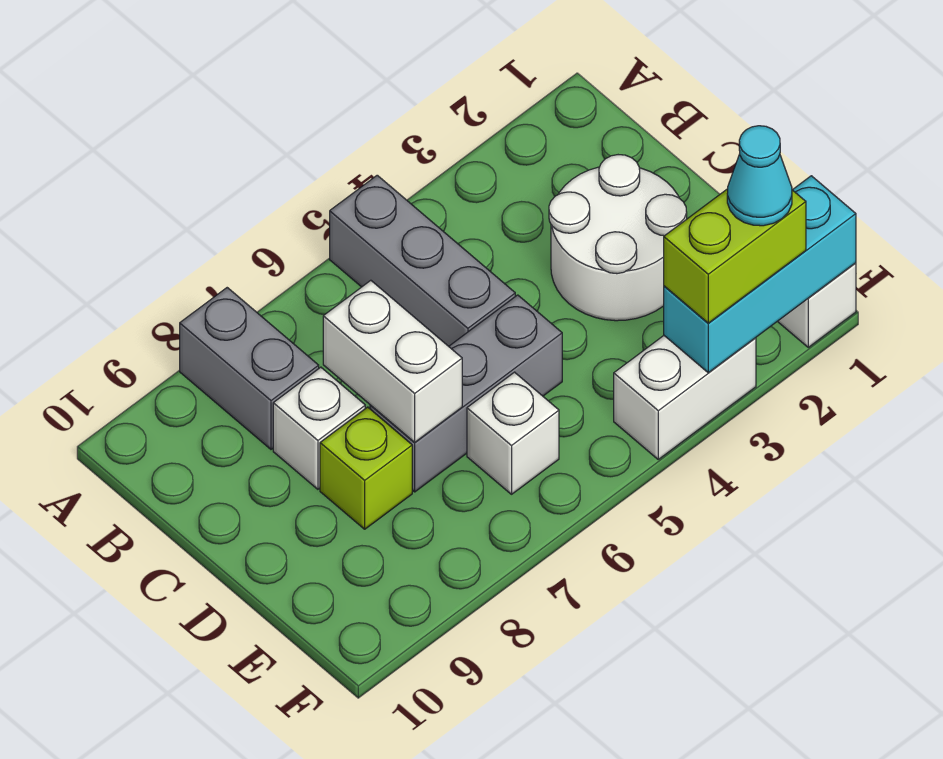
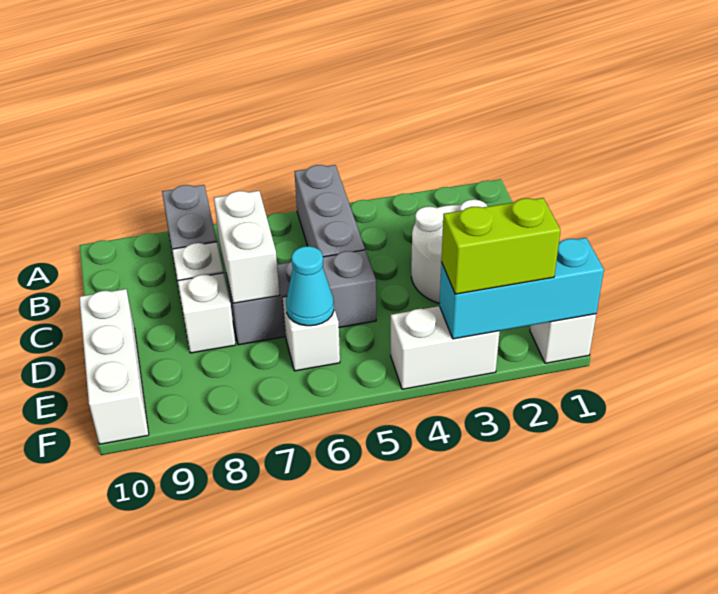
lime 1x1 brick [320,407,412,529] -> white 1x1 brick [178,273,236,353]
none -> white 1x3 brick [79,289,149,444]
cyan 1x1 cone [727,126,792,226] -> cyan 1x1 cone moved to [286,246,334,326]

